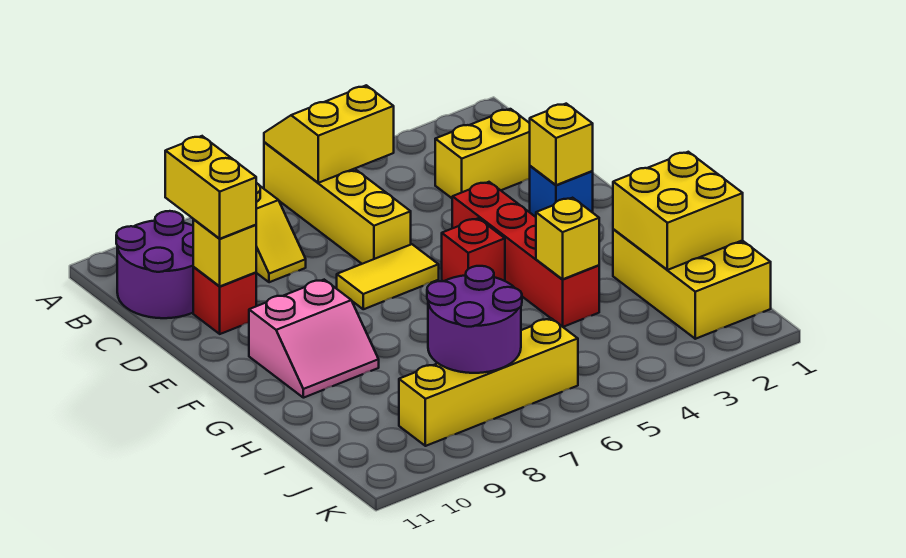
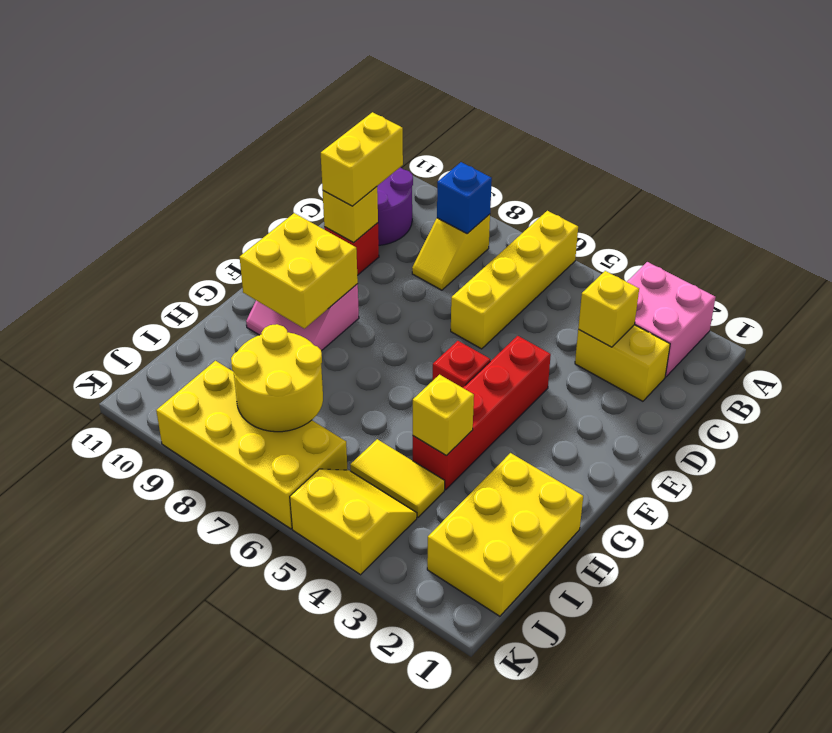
none -> pink 2x2 brick [627,262,716,377]
yellow 2x2 slope [264,85,394,183] -> yellow 2x2 slope moved to [290,469,417,575]
blue 1x1 brick [530,166,593,217] -> blue 1x1 brick moved to [437,162,492,234]
yellow 1x1 brick [530,104,593,185] -> yellow 1x1 brick moved to [578,271,639,347]
yellow 1x2 tile [337,244,439,309] -> yellow 1x2 tile moved to [350,439,445,517]
yellow 2x2 brick [613,152,743,270] -> yellow 2x2 brick moved to [240,213,358,329]
purple 2x2 round brick [427,266,522,373] -> yellow 2x2 round brick [231,324,323,432]
yellow 1x4 brick [399,318,578,446] -> yellow 2x4 brick [156,361,347,529]

